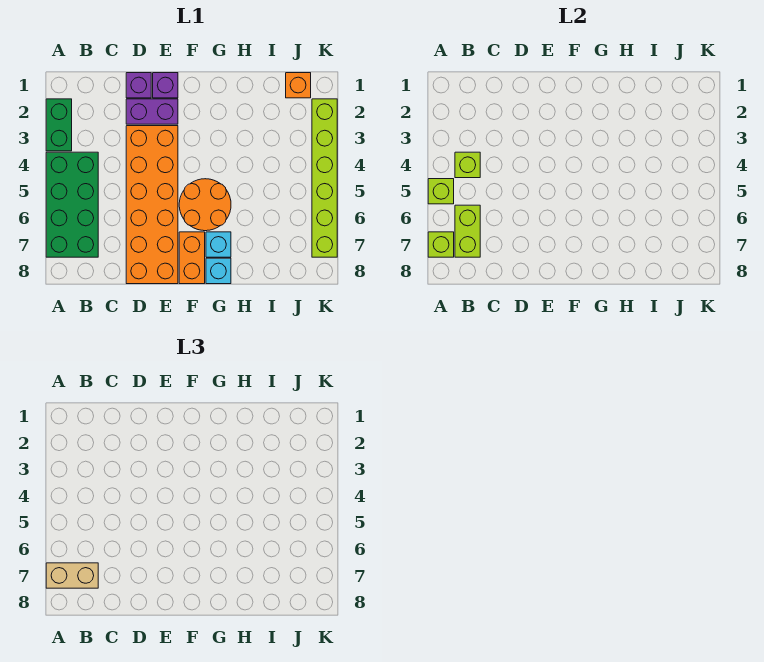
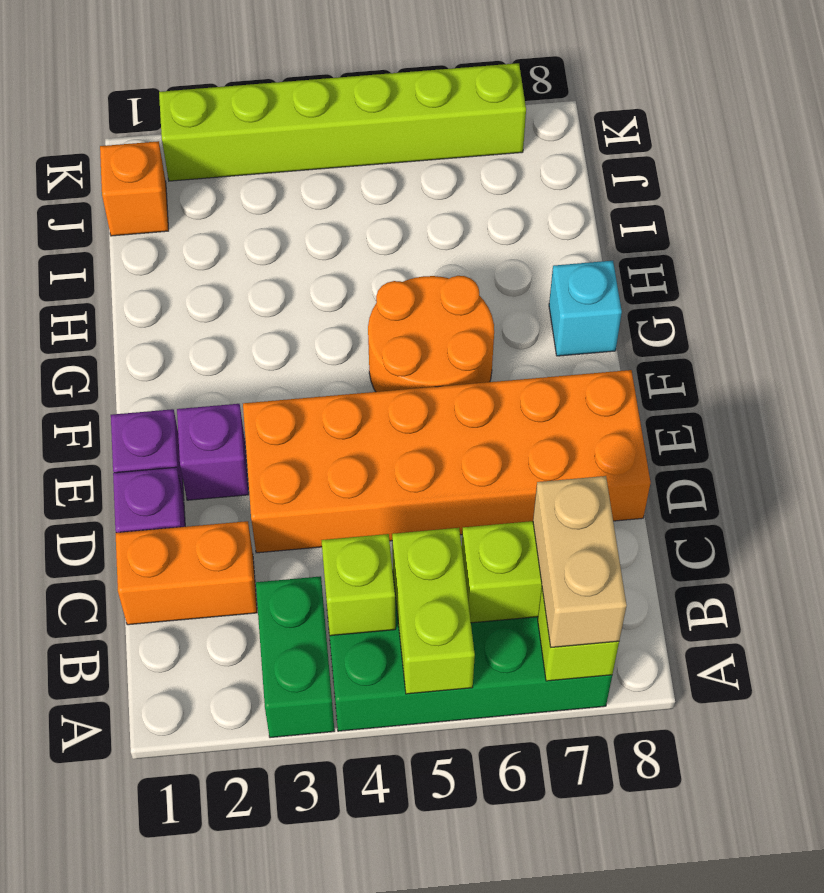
green 1x2 brick [46,99,72,151] -> green 1x2 brick turned to [256,576,334,738]
lime 1x1 brick [428,179,454,204] -> lime 1x2 brick [392,528,475,694]
purple 1x2 brick [126,99,178,124] -> purple 1x1 brick [177,404,249,500]
orange 1x2 brick [179,232,205,284] -> orange 1x2 brick moved to [115,521,257,625]
cyan 1x1 brick [206,232,231,257] -> none

